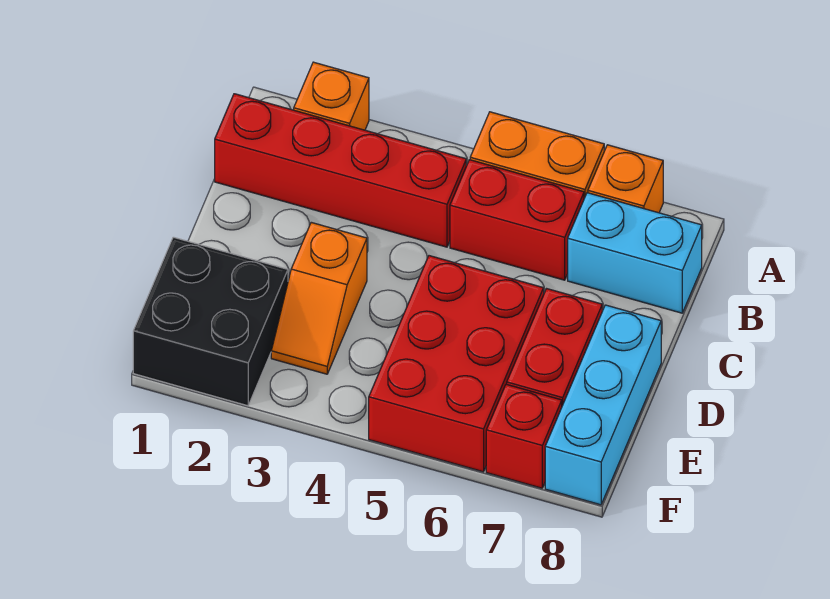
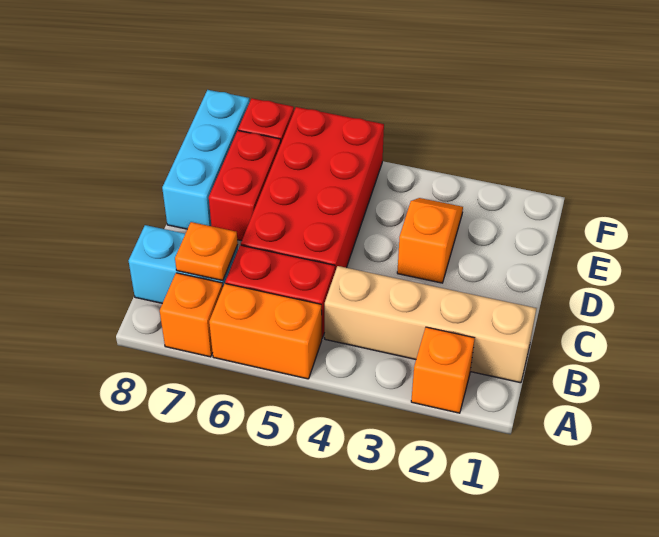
red 1x4 brick [215,94,466,247] -> tan 1x4 brick [325,266,536,383]
none -> orange 1x1 plate [175,222,238,281]
red 2x3 brick [369,256,544,472] -> red 2x4 brick [241,107,384,271]
black 2x2 brick [133,237,288,406] -> none

